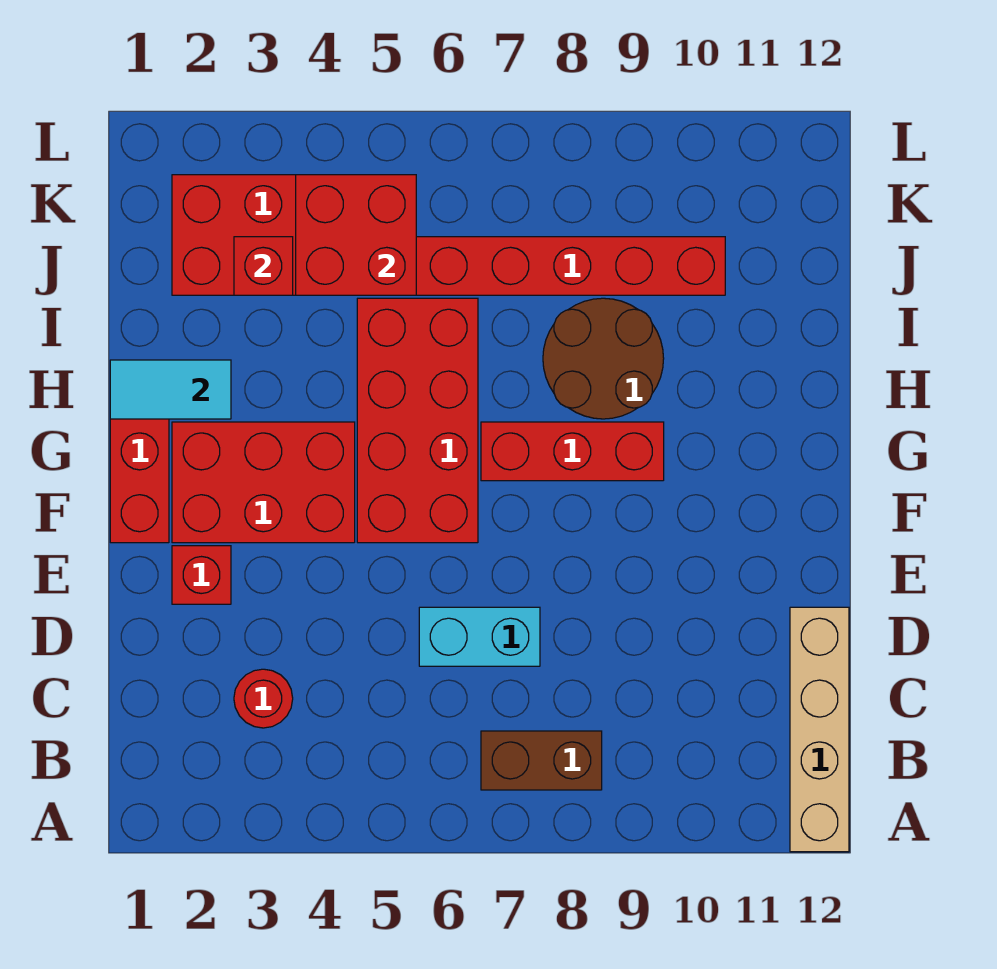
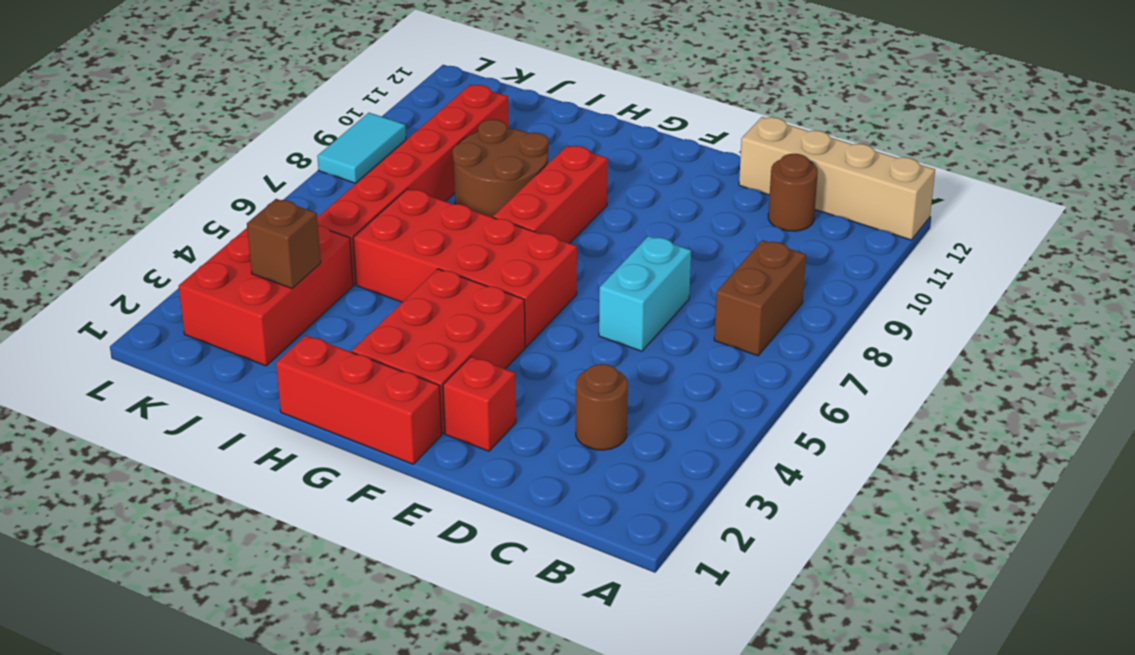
red 1x1 round brick [234,669,293,728] -> brown 1x1 round brick [576,364,628,450]
none -> brown 1x1 round brick [768,154,818,231]
cyan 1x2 tile [110,360,231,419] -> cyan 1x2 tile moved to [317,113,406,183]
red 1x1 brick [234,237,293,295] -> brown 1x1 brick [247,199,321,288]
red 2x2 brick [296,175,416,295] -> none

